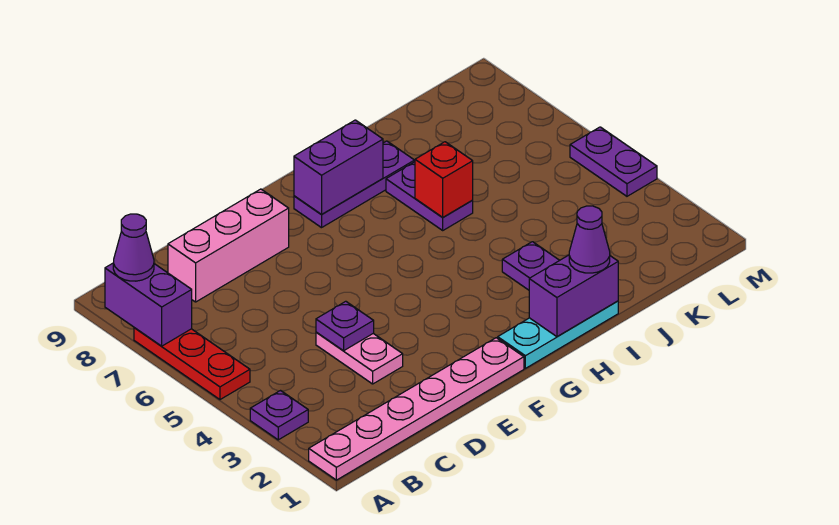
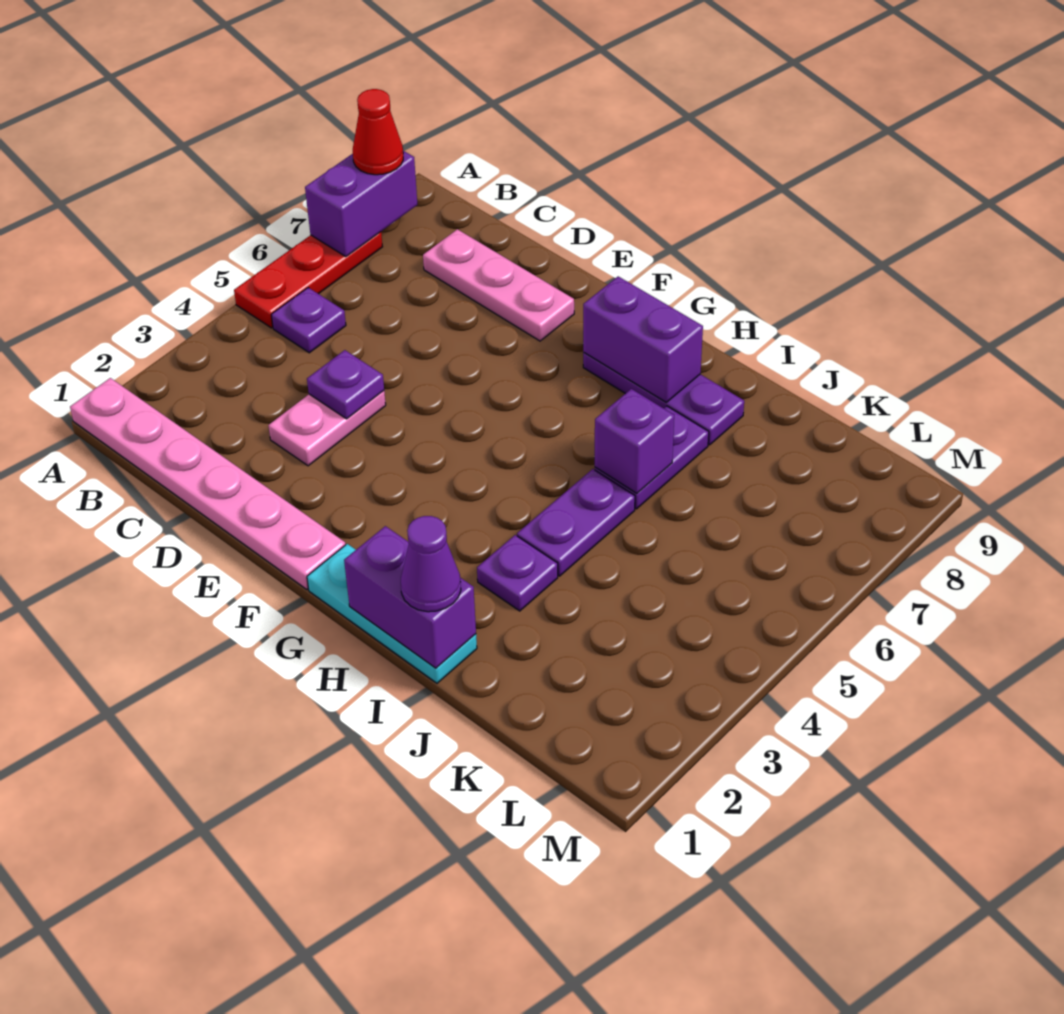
purple 1x1 plate [250,391,308,440] -> purple 1x1 plate moved to [271,288,346,353]
purple 1x1 cone [113,214,154,281] -> red 1x1 cone [353,89,403,175]
pink 1x3 brick [168,189,289,302] -> pink 1x3 plate [423,229,574,341]
red 1x1 brick [415,142,473,217] -> purple 1x1 brick [595,389,674,493]
purple 1x2 plate [570,127,657,196] -> purple 1x2 plate moved to [517,469,635,576]

